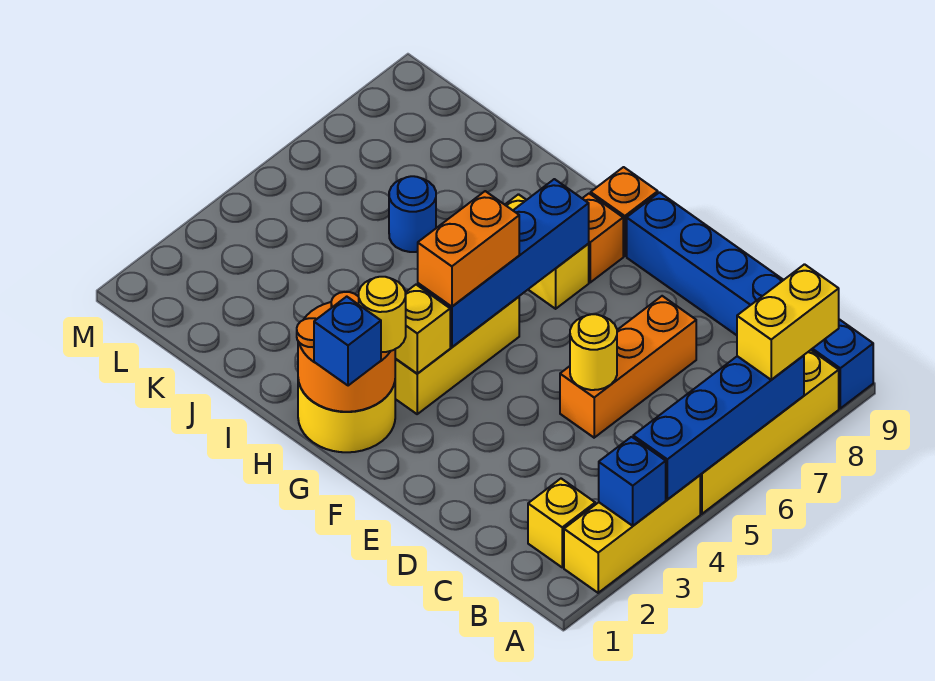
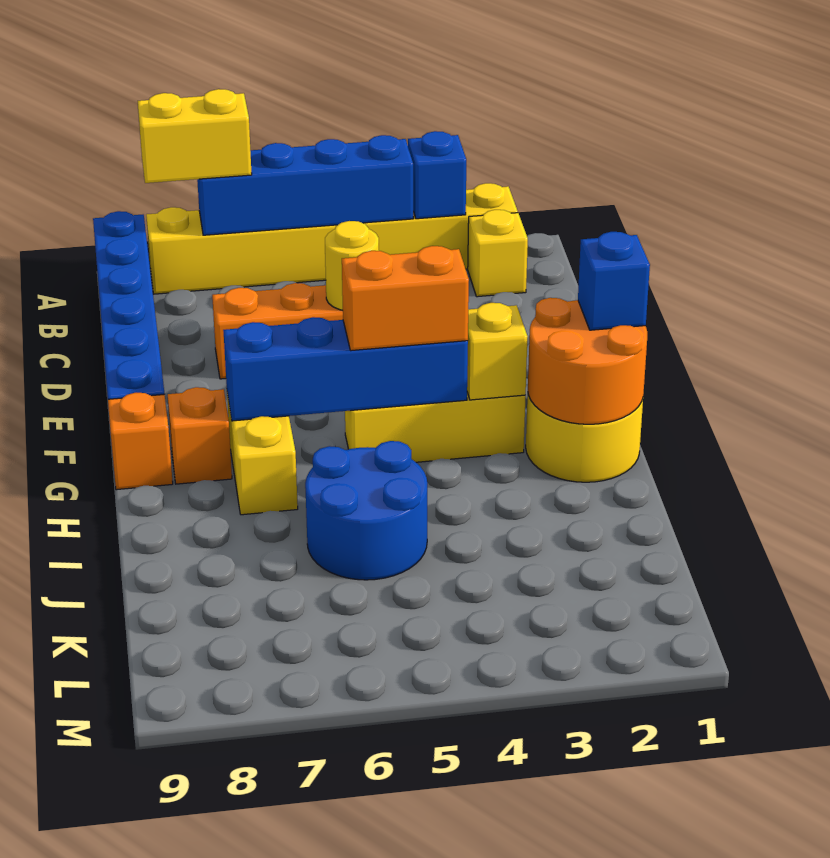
yellow 1x1 round brick [359,277,406,352] -> none
blue 1x1 round brick [389,176,436,252] -> blue 2x2 round brick [305,441,427,580]

